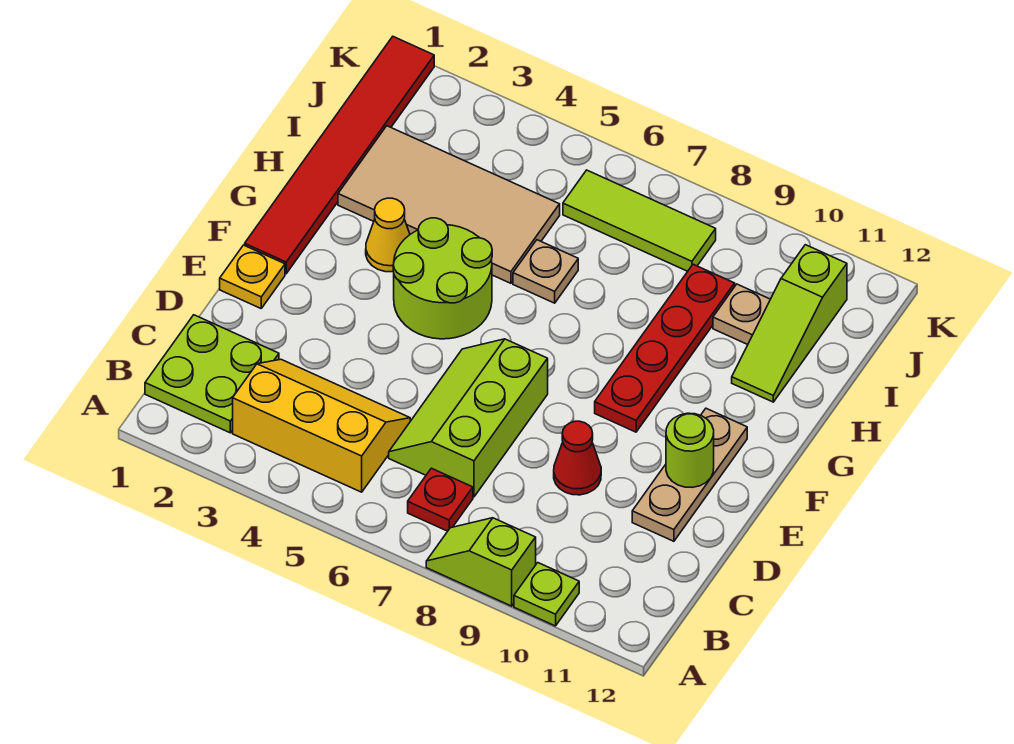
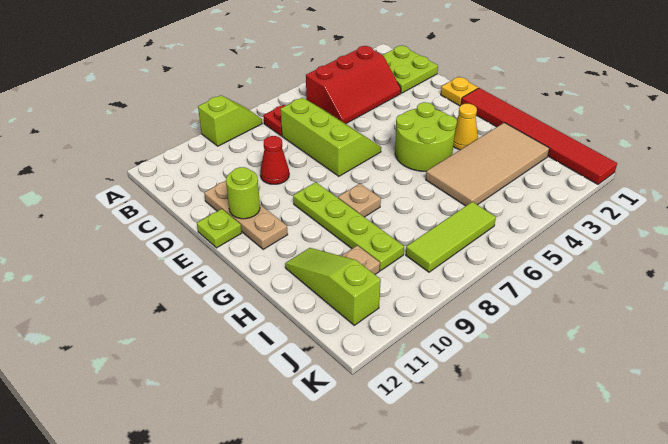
lime 1x1 plate [514,563,579,626] -> lime 1x1 plate moved to [197,209,242,248]
yellow 2x3 slope [233,359,410,492] -> red 2x3 slope [306,46,401,124]
red 1x4 plate [595,264,735,432] -> lime 1x4 plate [293,182,404,270]
tan 1x1 plate [513,240,578,303] -> tan 1x1 plate moved to [338,184,381,217]

